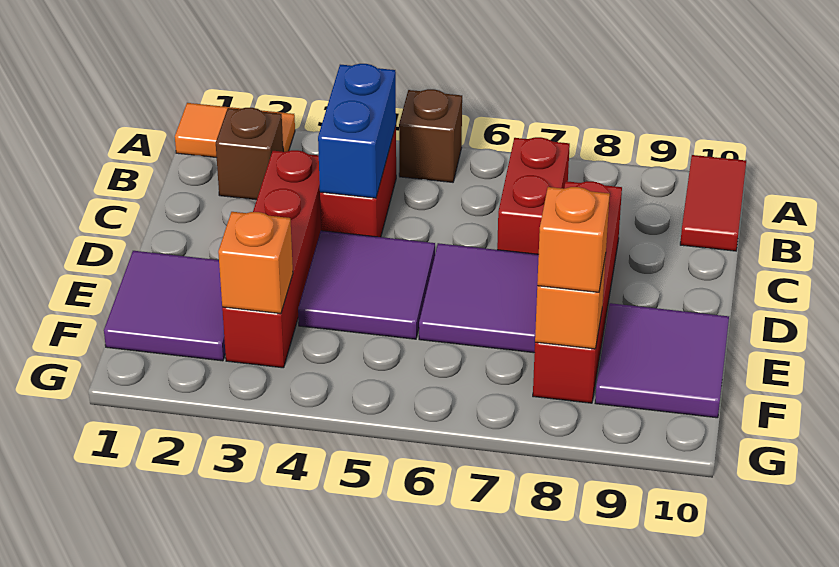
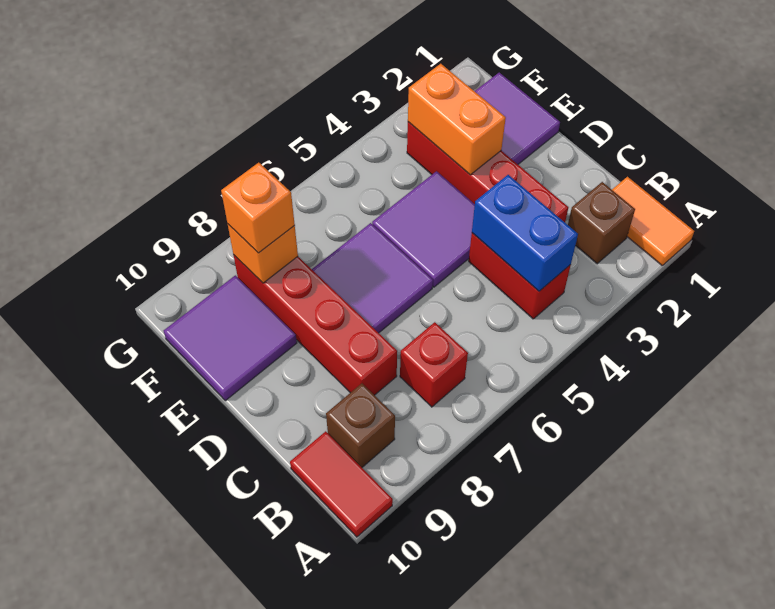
orange 1x2 tile [175,103,295,158] -> orange 1x2 tile turned to [612,177,694,265]
brown 1x1 brick [399,89,462,182] -> brown 1x1 brick moved to [326,384,395,467]
red 1x2 brick [497,137,570,254] -> red 1x1 brick [400,322,468,407]
orange 1x1 brick [218,212,293,314] -> orange 1x2 brick [408,64,506,175]

